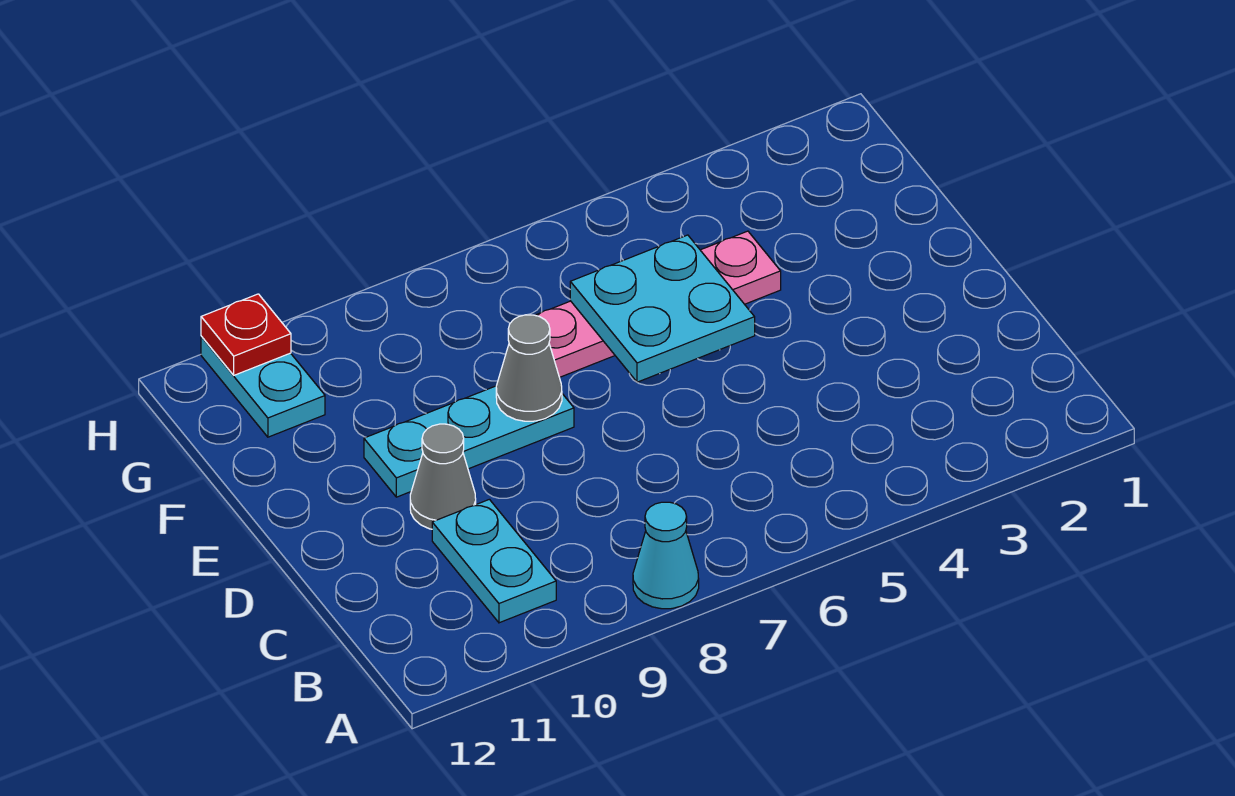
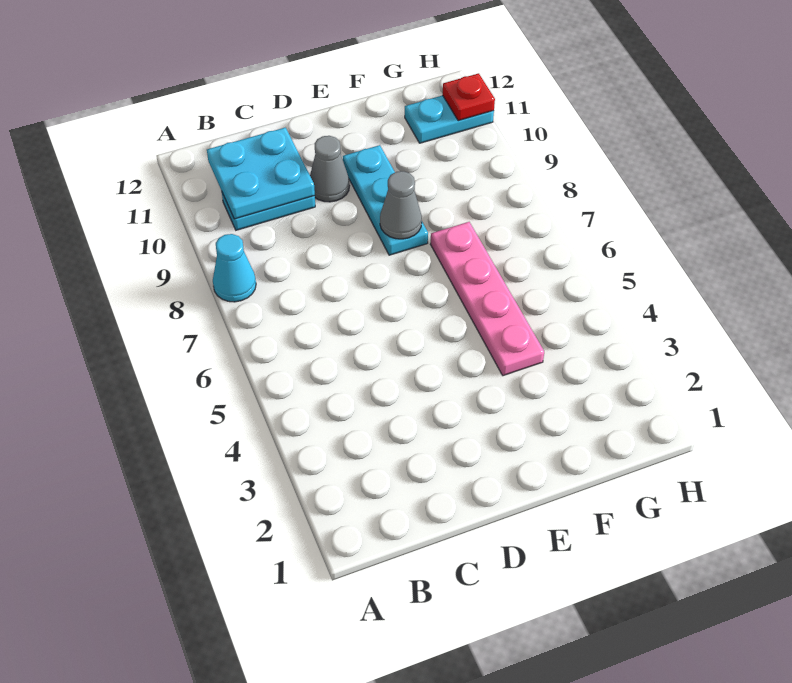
cyan 2x2 plate [570,235,755,382] -> cyan 2x2 plate moved to [207,128,315,219]

